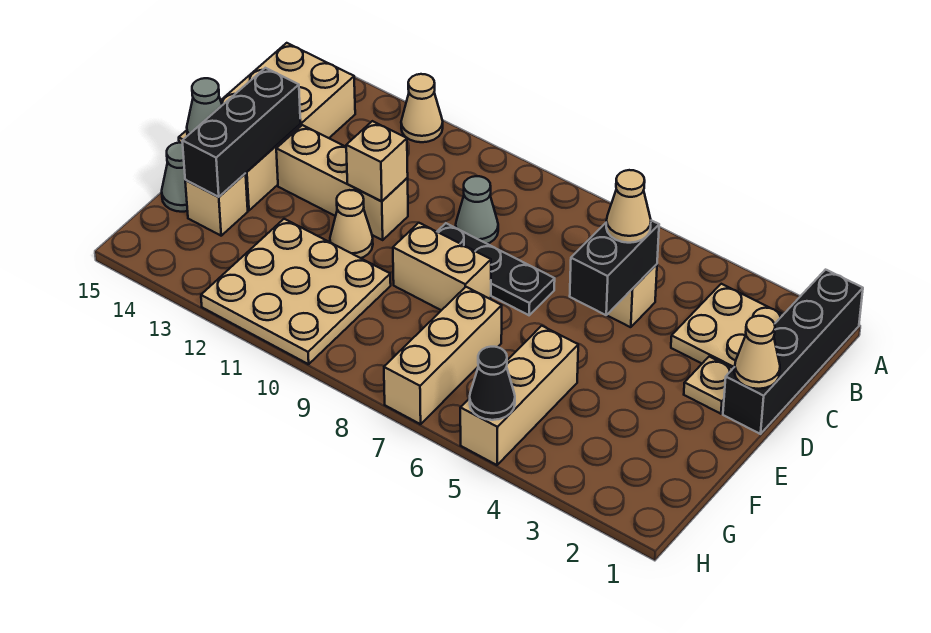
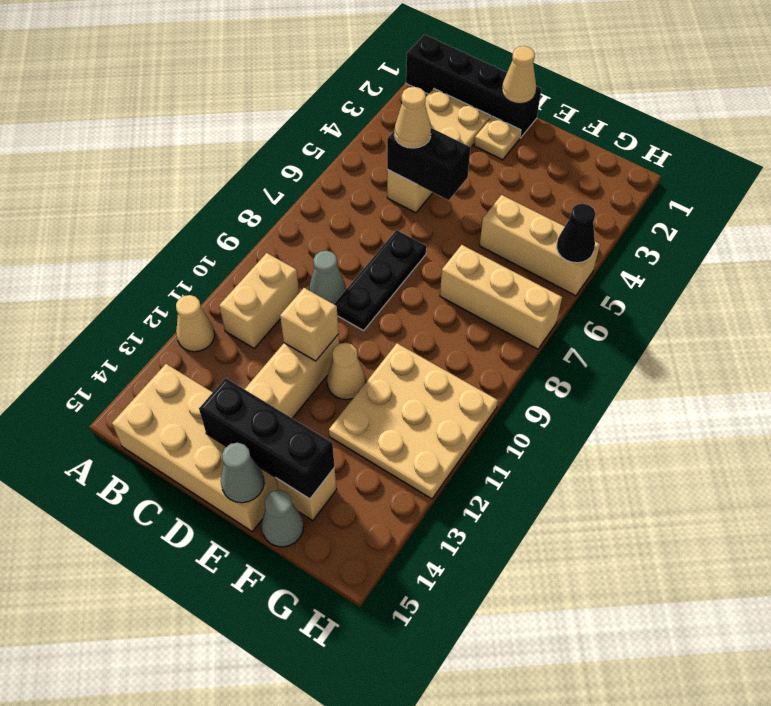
tan 1x2 brick [393,223,491,310] -> tan 1x2 brick moved to [219,253,299,348]

